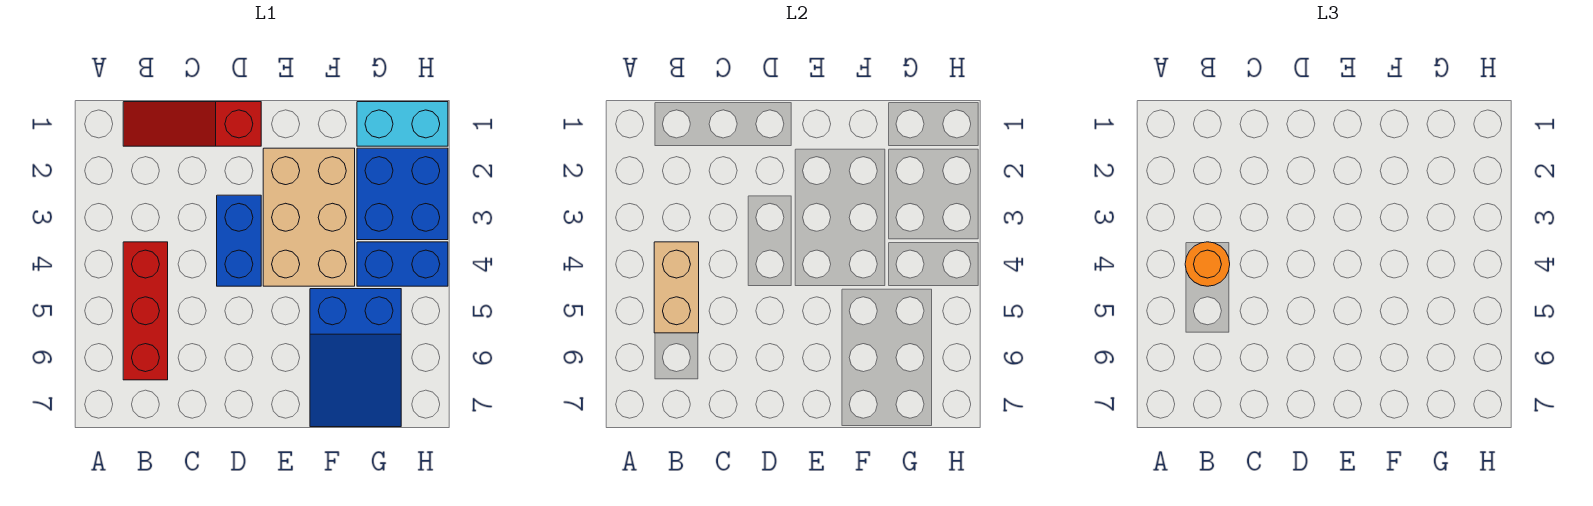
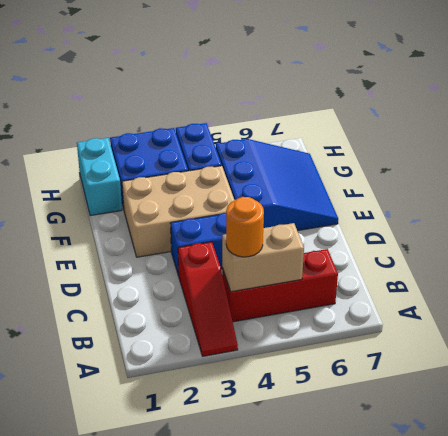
red 1x3 slope [123,102,261,146] -> red 1x3 slope moved to [178,242,238,356]
blue 2x3 slope [310,289,401,427] -> blue 3x3 slope [216,139,338,231]

